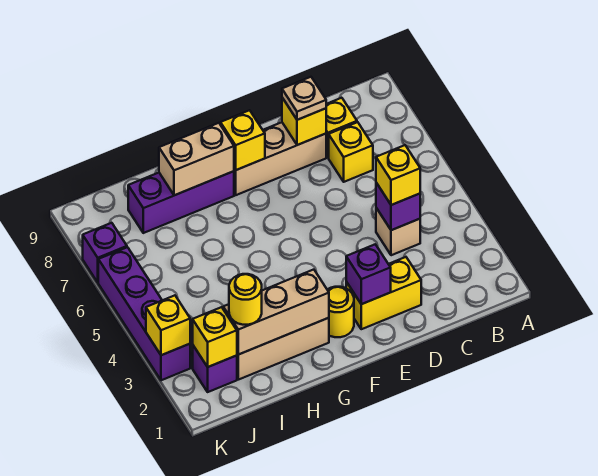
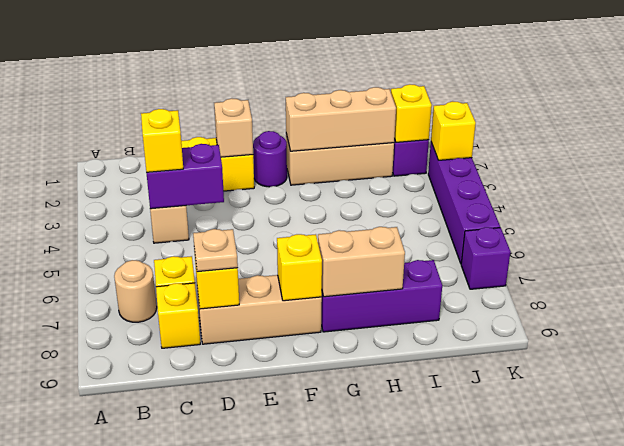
none -> tan 1x1 round brick [114,260,157,322]
purple 1x1 brick [376,183,420,230] -> purple 1x2 brick [147,144,224,209]
purple 1x1 brick [346,244,391,304] -> tan 1x1 brick [214,98,253,157]
yellow 1x1 round brick [327,287,354,337] -> purple 1x1 round brick [253,131,287,187]
yellow 1x1 round brick [229,274,262,325] -> none

